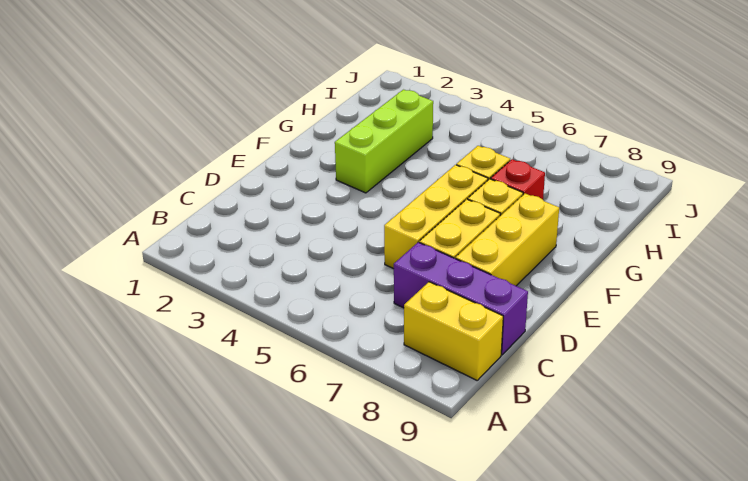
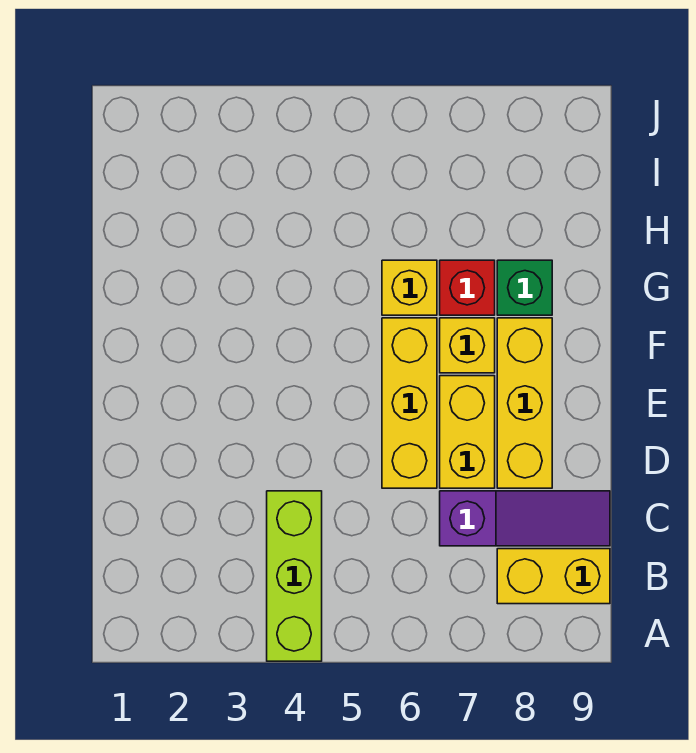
purple 1x3 brick [394,242,528,355] -> purple 1x3 slope [440,491,610,546]
lime 1x3 brick [335,90,433,193] -> lime 1x3 brick moved to [267,491,322,661]
none -> green 1x1 brick [497,260,552,315]

